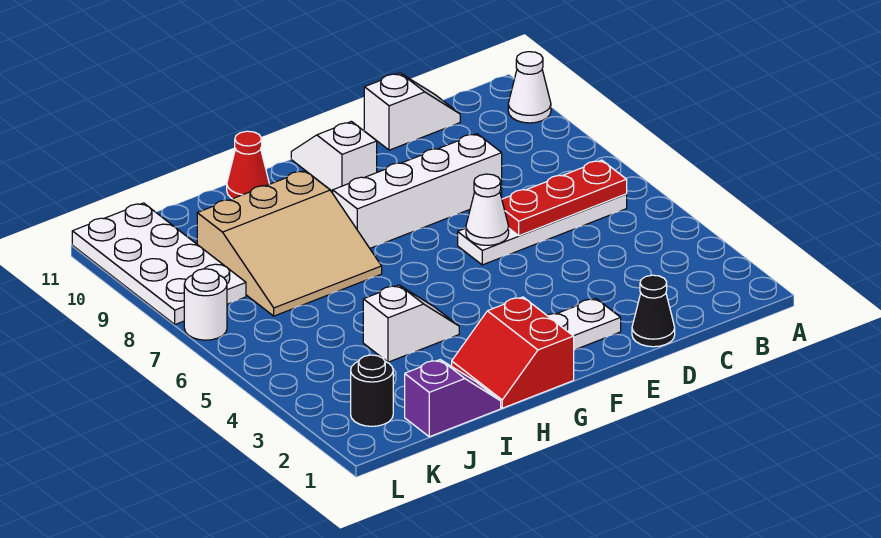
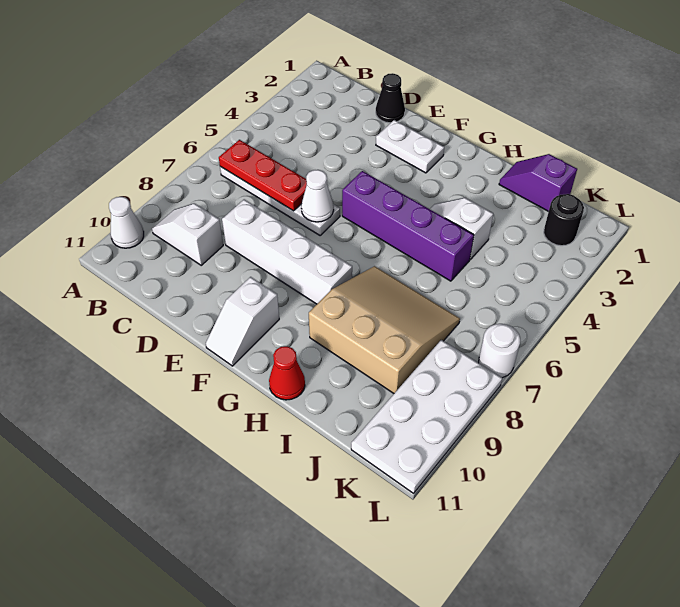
white 1x2 slope [364,73,460,150] -> white 1x2 slope moved to [152,203,223,265]
none -> purple 1x4 brick [342,171,474,281]
red 2x2 slope [452,297,574,408] -> none

